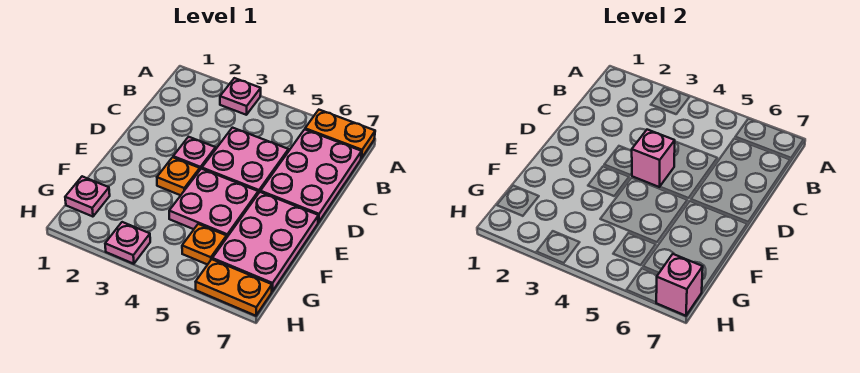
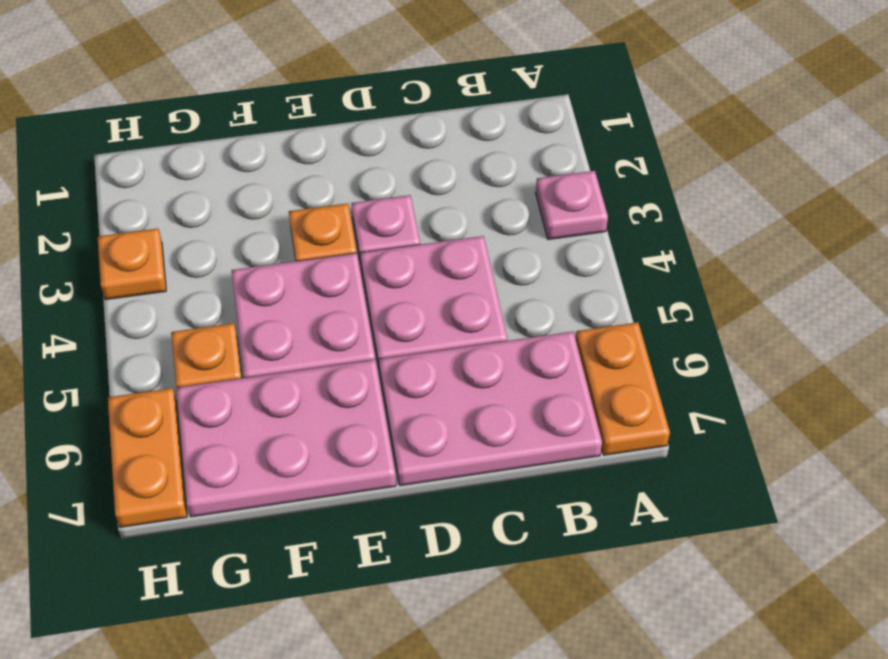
pink 1x1 brick [632,130,675,187] -> none
pink 1x1 plate [65,176,110,217] -> none
pink 1x1 plate [105,222,150,264] -> orange 1x1 plate [98,228,166,300]
pink 1x1 brick [656,254,703,316] -> none

